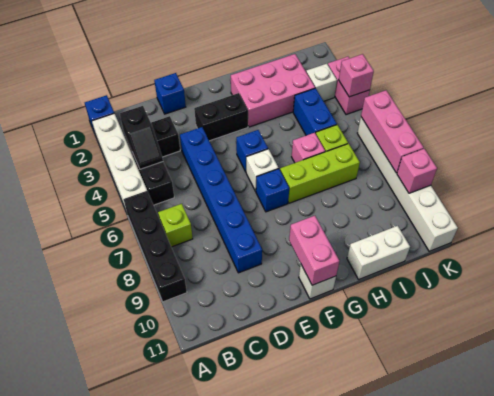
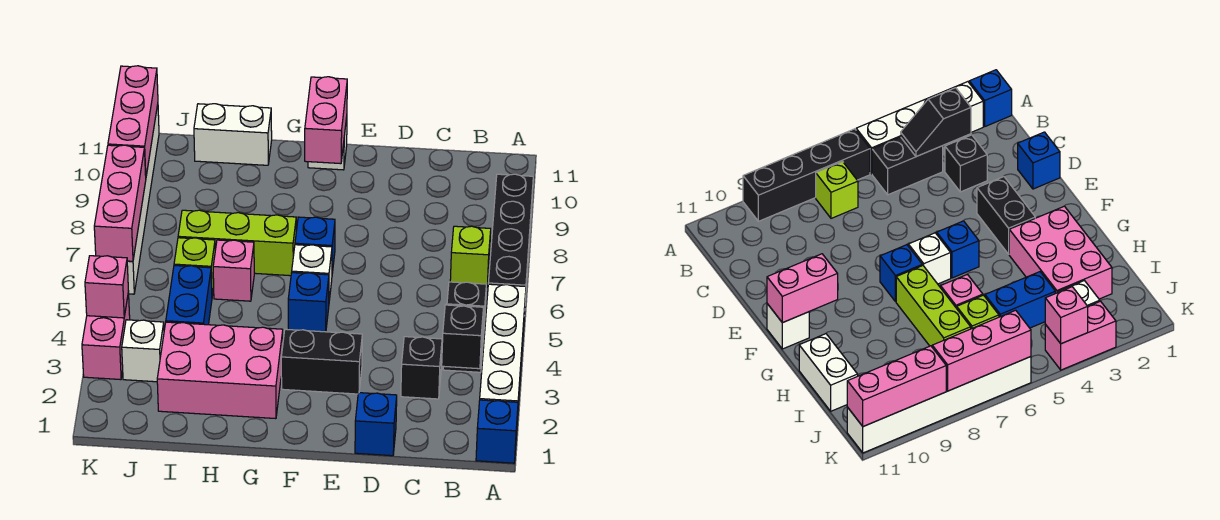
blue 1x6 brick [180,127,262,273] -> none
pink 1x1 brick [397,149,437,193] -> pink 1x3 brick [108,66,158,175]

